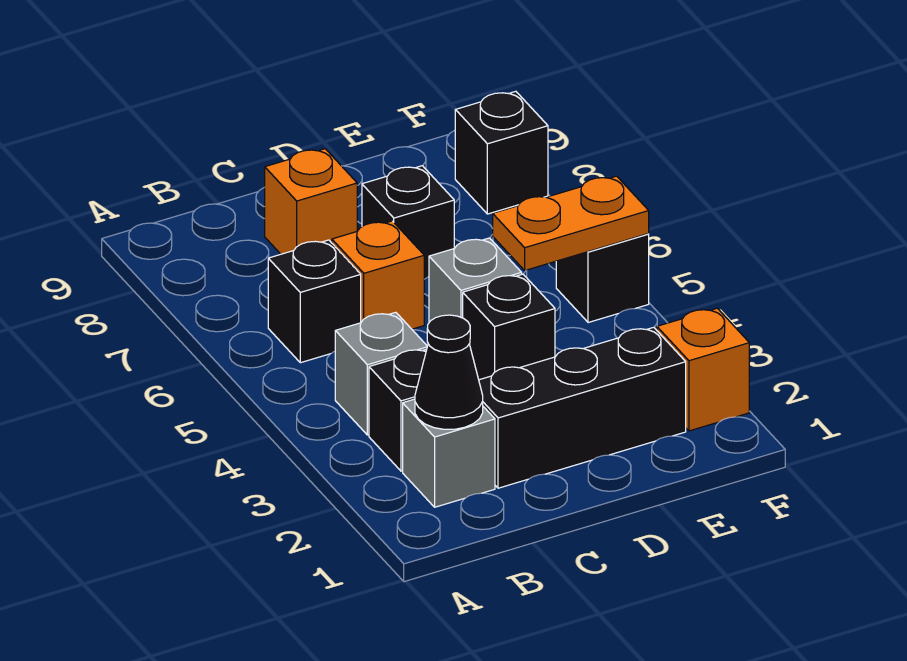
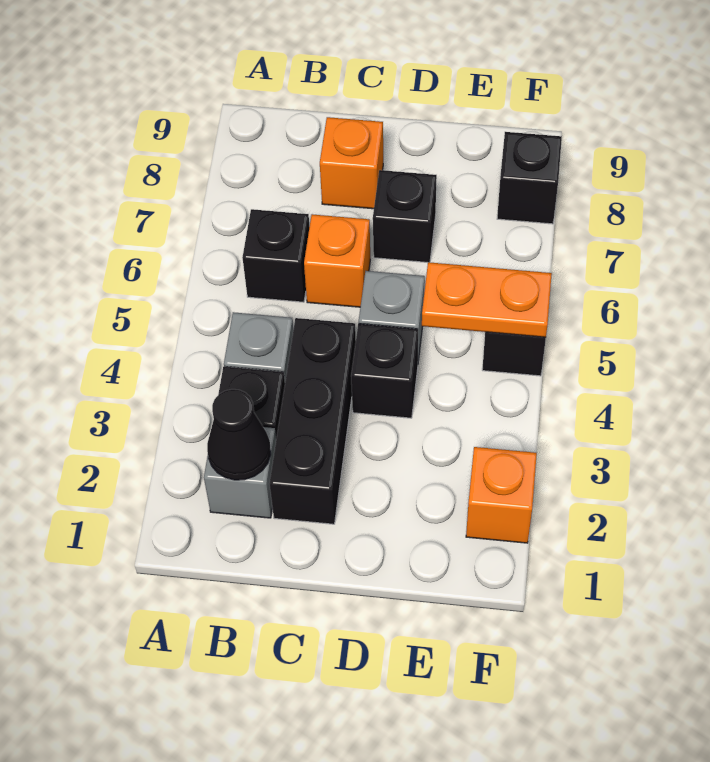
black 1x3 brick [479,327,686,488] -> black 1x3 brick turned to [270,318,356,524]

